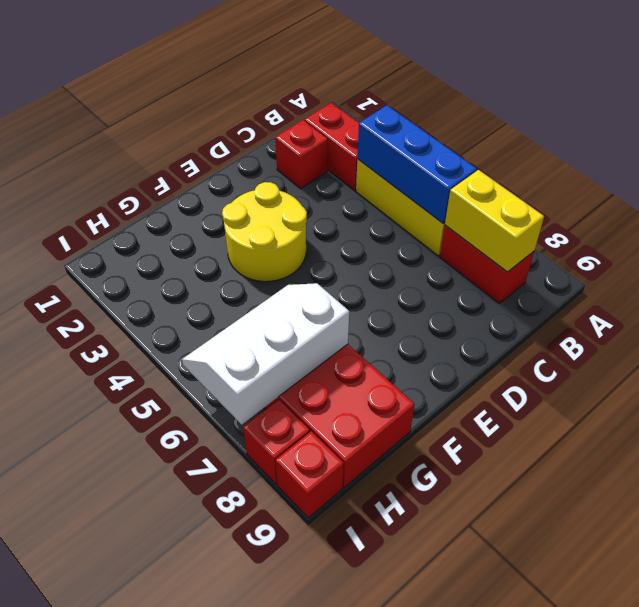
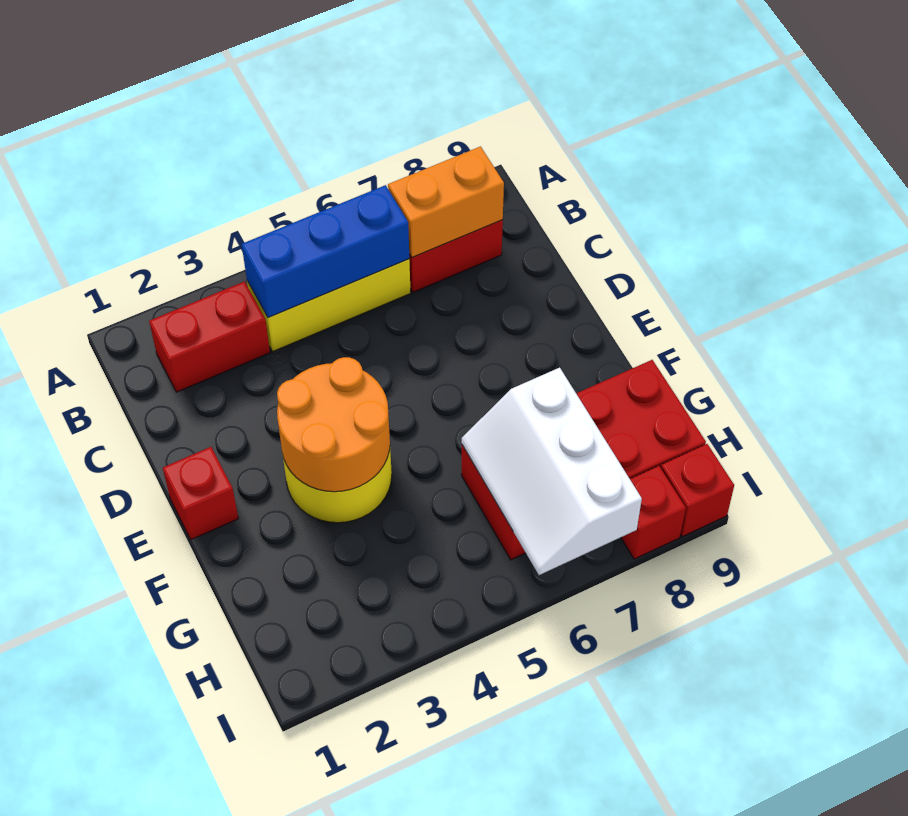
yellow 1x2 brick [445,170,544,272] -> orange 1x2 brick [388,147,504,257]
red 1x1 brick [275,120,328,189] -> red 1x1 brick moved to [163,447,238,540]
none -> orange 2x2 round brick [277,357,390,492]

